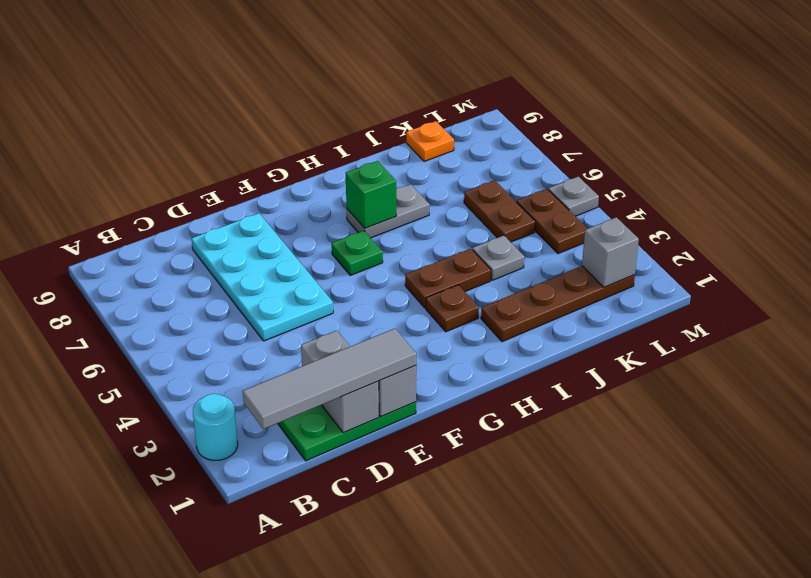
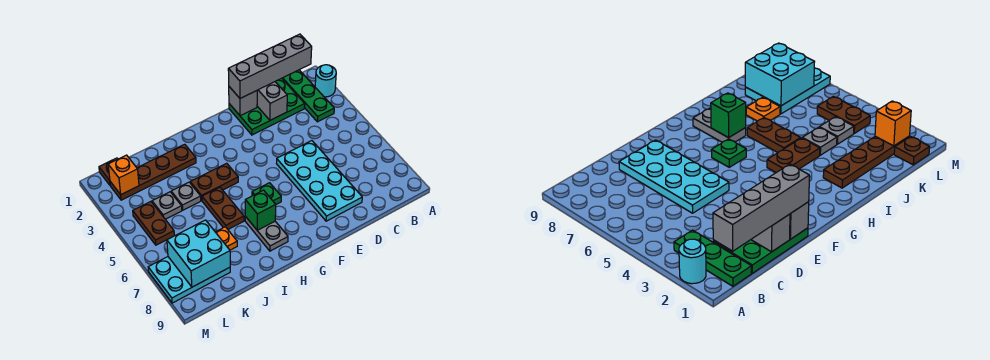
none -> green 1x3 plate [282,70,334,122]
grey 1x4 tile [243,329,416,429] -> grey 1x4 brick [228,34,312,98]
brown 1x1 plate [426,285,479,332] -> brown 1x1 plate moved to [99,158,118,185]
grey 1x2 plate [347,184,429,238] -> grey 1x2 plate turned to [245,216,288,251]
brown 1x2 plate [464,180,535,242] -> brown 1x2 plate moved to [202,187,244,229]
none -> cyan 2x3 plate [148,257,230,303]
none -> cyan 2x2 brick [167,220,230,287]
orange 1x1 plate [406,121,454,162] -> orange 1x1 plate moved to [216,227,237,250]
grey 1x1 brick [582,217,639,287] -> orange 1x1 brick [108,155,139,194]
grey 1x1 plate [548,177,599,216] -> grey 1x1 plate moved to [152,192,182,219]

